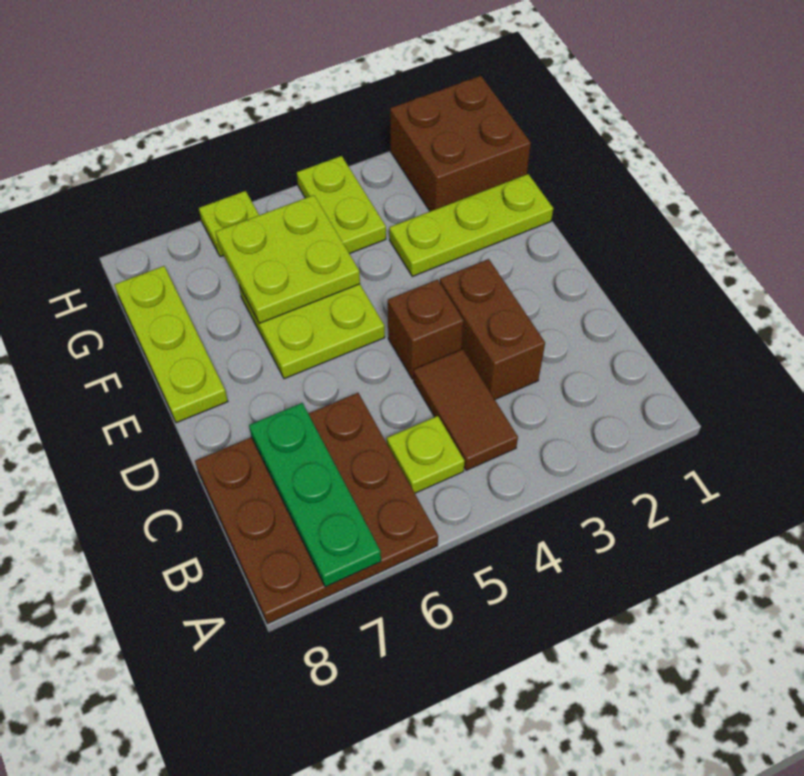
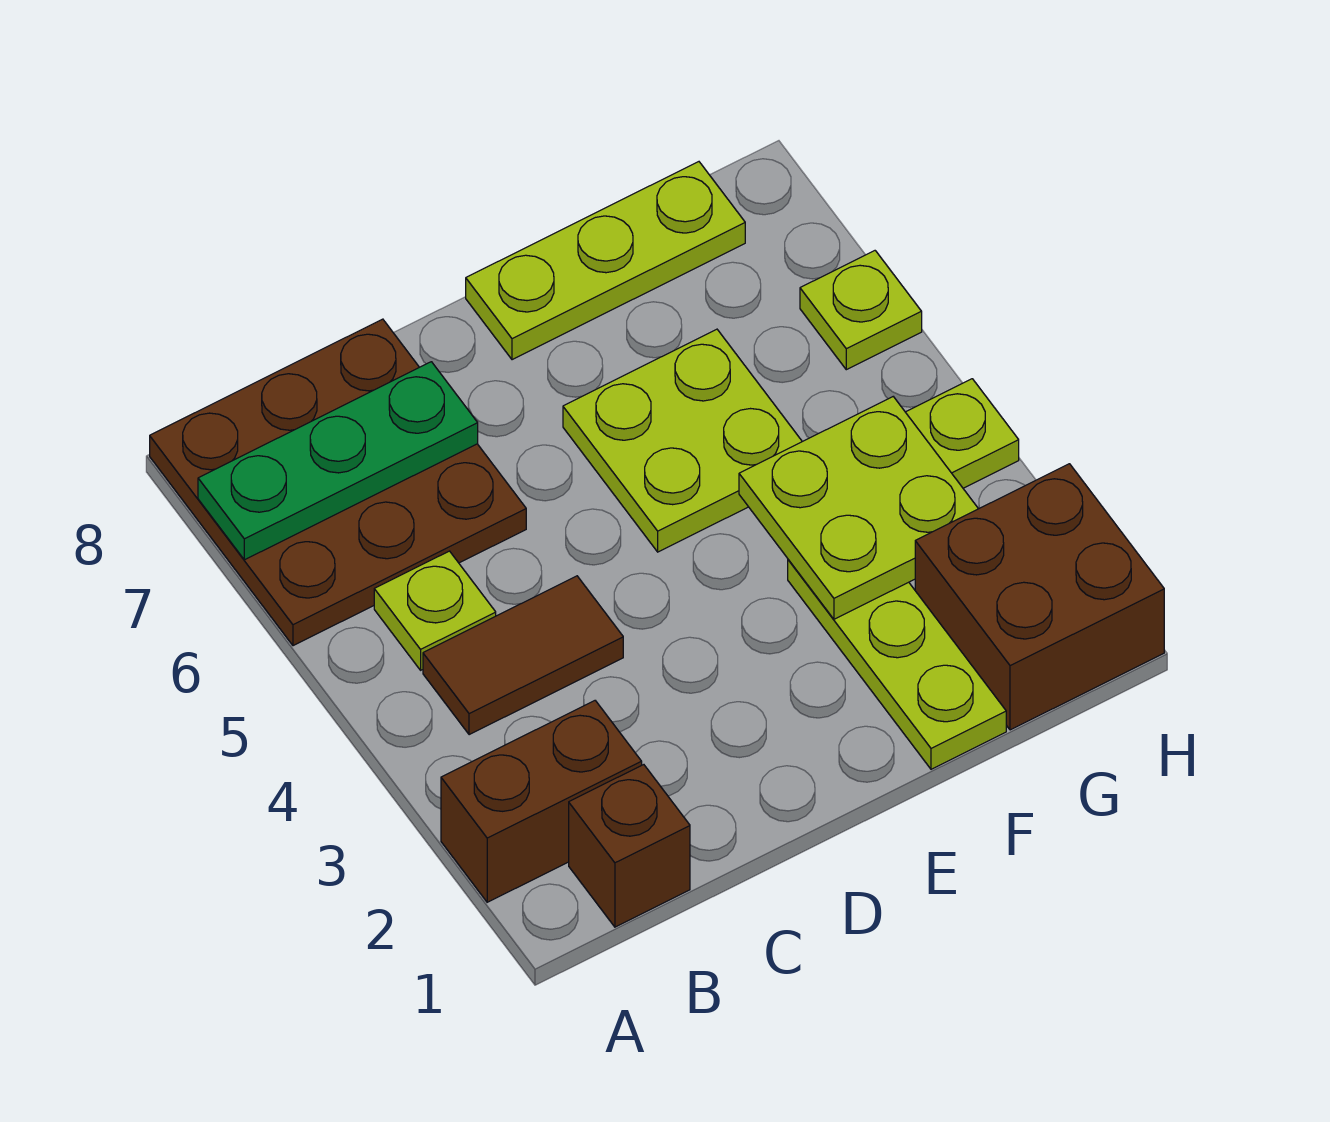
brown 1x2 brick [440,259,545,399] -> brown 1x2 brick moved to [441,701,642,902]
brown 1x1 brick [388,280,464,379] -> brown 1x1 brick moved to [569,765,690,927]
lime 2x2 plate [216,195,360,323] -> lime 2x2 plate moved to [739,397,978,619]

